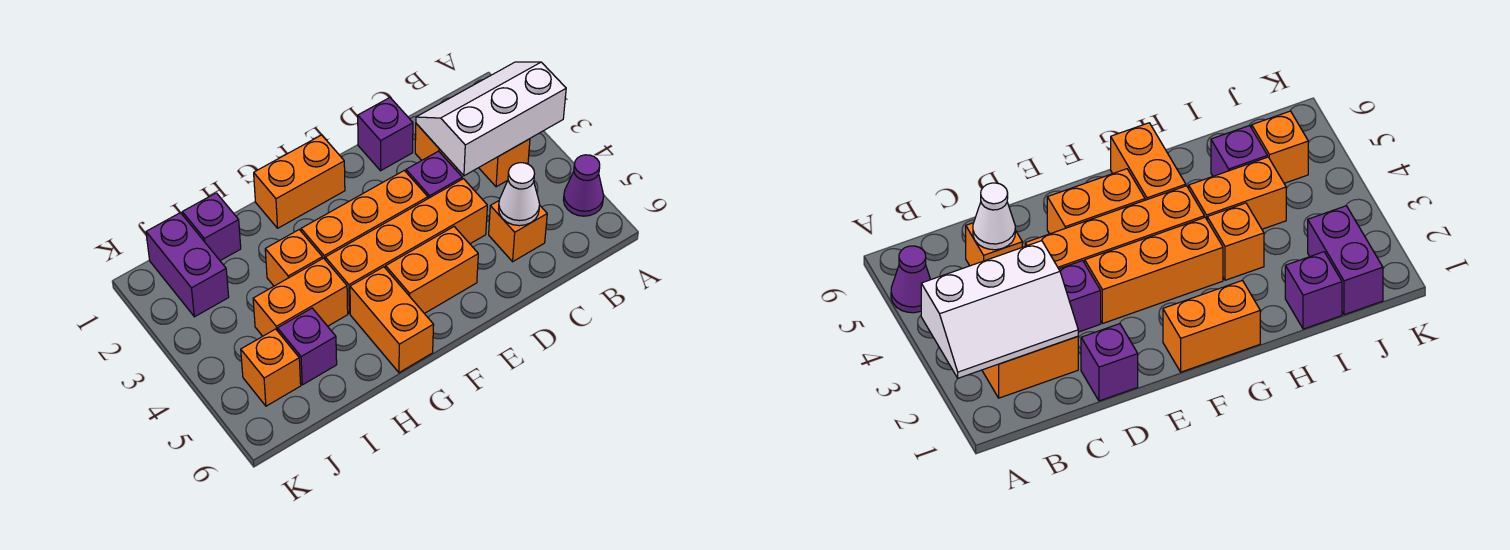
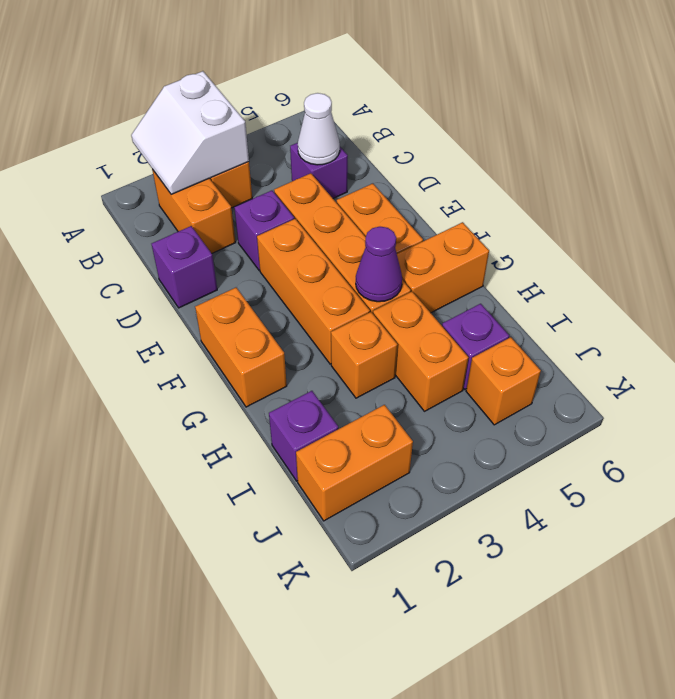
white 2x3 slope [416,62,566,176] -> white 2x2 slope [131,71,249,194]
purple 1x1 cone [564,155,604,216] -> purple 1x1 cone moved to [356,227,402,302]
orange 1x1 brick [489,201,547,262] -> purple 1x1 brick [290,143,348,198]
purple 1x2 brick [146,213,229,317] -> orange 1x2 brick [296,405,413,521]

